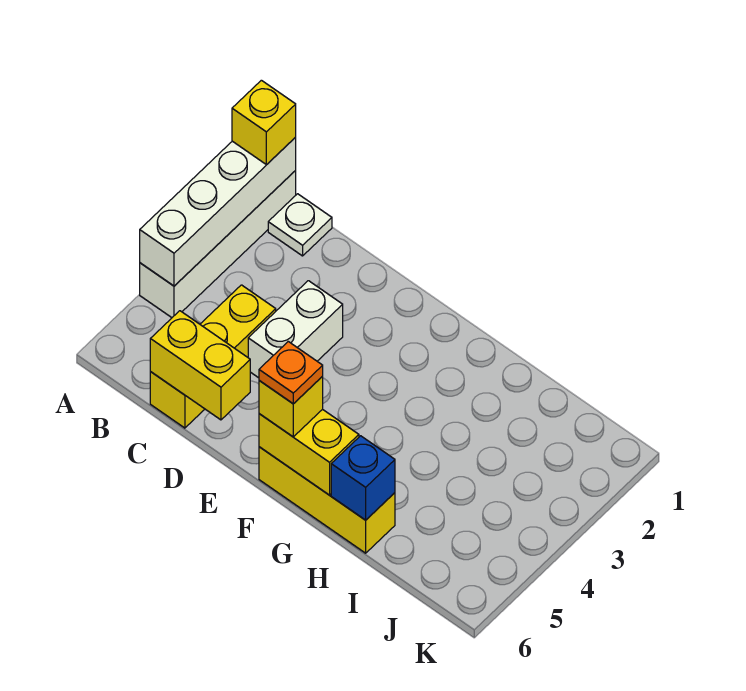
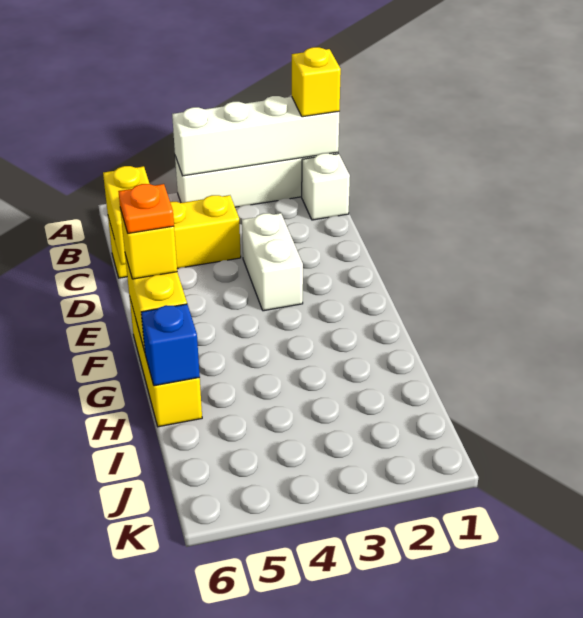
white 1x1 plate [268,194,332,256] -> white 1x1 brick [302,153,350,220]
white 1x2 brick [248,281,343,378] -> white 1x2 brick turned to [242,213,303,311]

